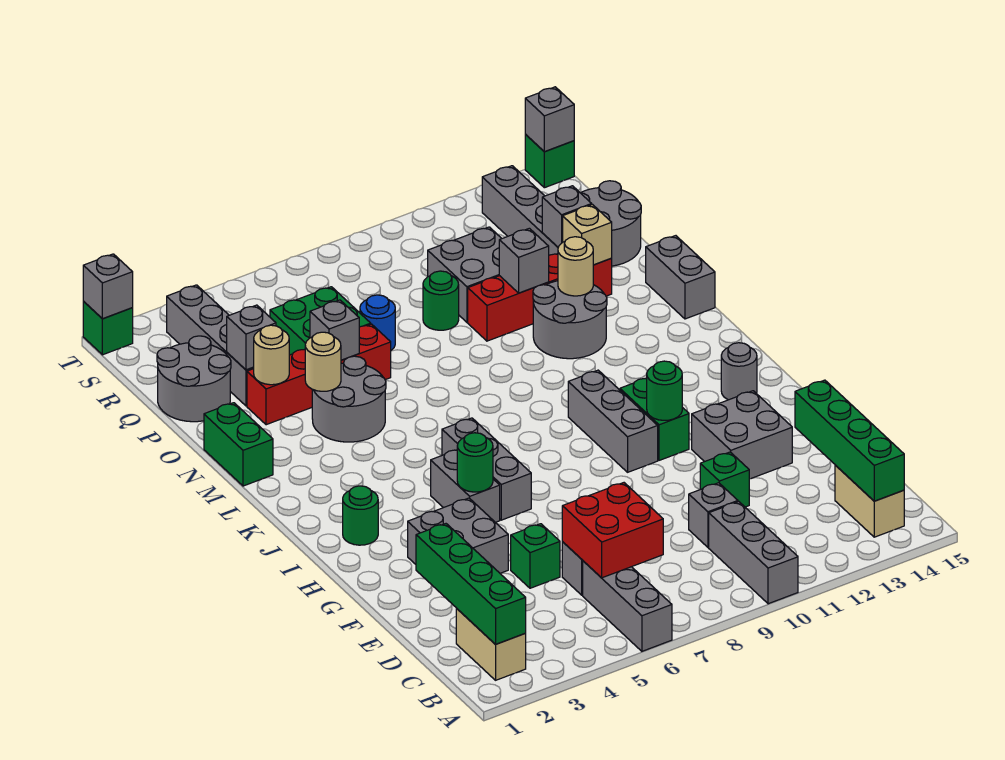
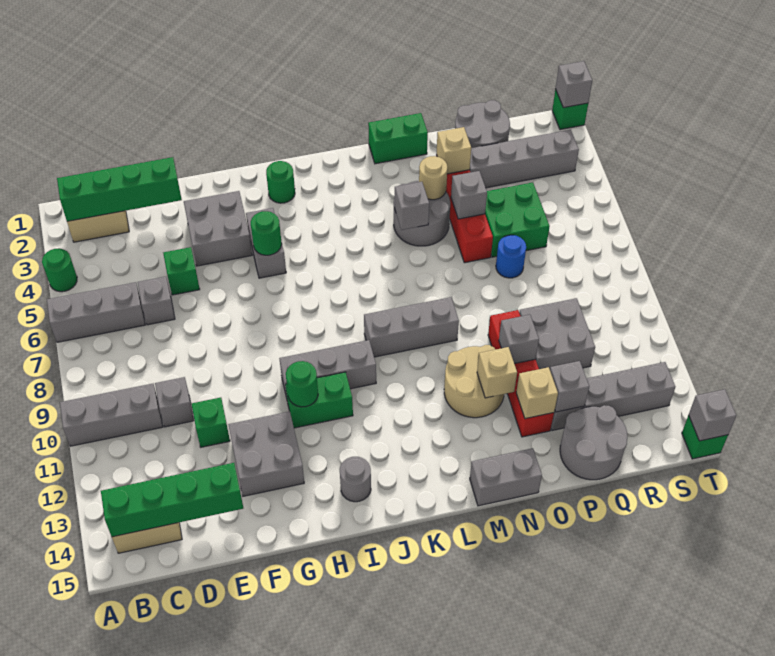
red 2x2 brick [562,483,663,578] -> none
grey 1x2 brick [431,450,500,522] -> grey 1x2 brick turned to [246,208,286,278]
grey 1x3 brick [442,418,531,520] -> grey 1x3 brick moved to [364,297,459,357]
grey 2x2 round brick [533,281,607,359] -> tan 2x2 round brick [444,345,504,418]
tan 1x1 round brick [558,237,593,296] -> tan 1x1 brick [477,347,517,398]
tan 1x1 round brick [254,325,289,385] -> tan 1x1 brick [436,127,471,174]
grey 1x1 brick [227,305,276,370] -> grey 1x1 brick moved to [395,182,429,230]
green 1x1 round brick [423,271,459,330] -> green 1x1 round brick moved to [42,248,77,292]

